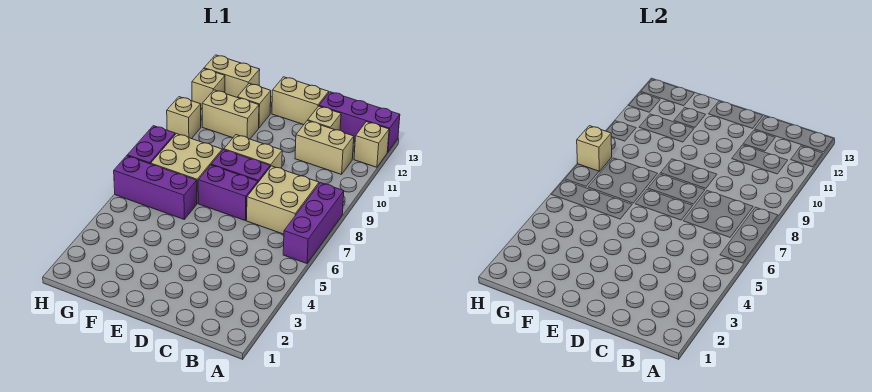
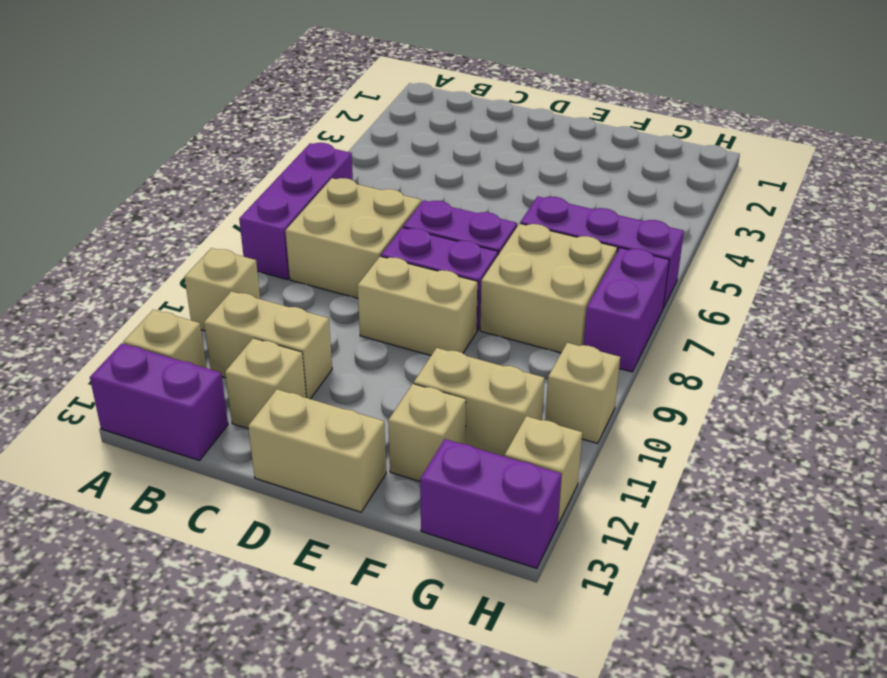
purple 1x3 brick [319,92,400,152] -> purple 1x2 brick [90,343,228,460]
tan 1x2 brick [204,55,260,98] -> purple 1x2 brick [420,439,561,568]
tan 1x1 brick [577,126,612,171] -> tan 1x1 brick moved to [185,248,260,331]

